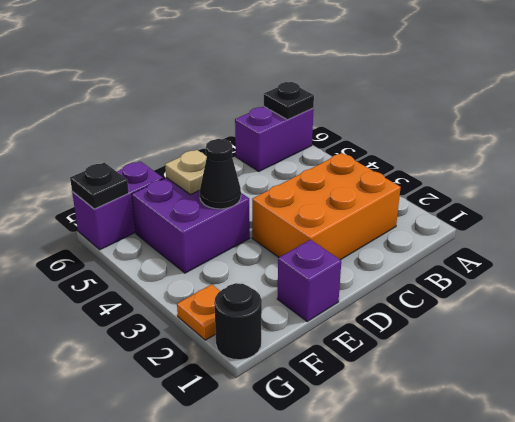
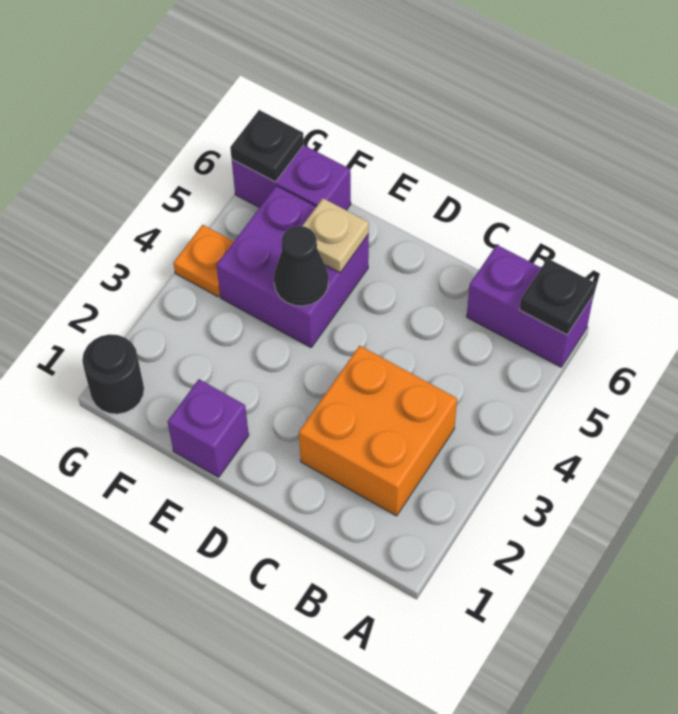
orange 2x3 brick [252,153,401,260] -> orange 2x2 brick [299,346,457,516]
orange 1x1 plate [177,284,220,340] -> orange 1x1 plate moved to [173,225,234,297]

